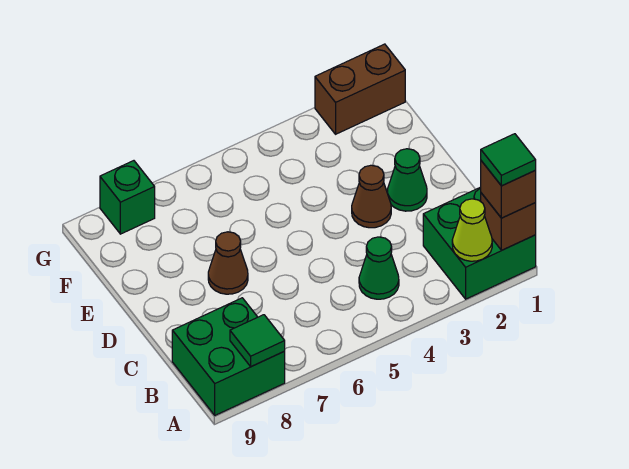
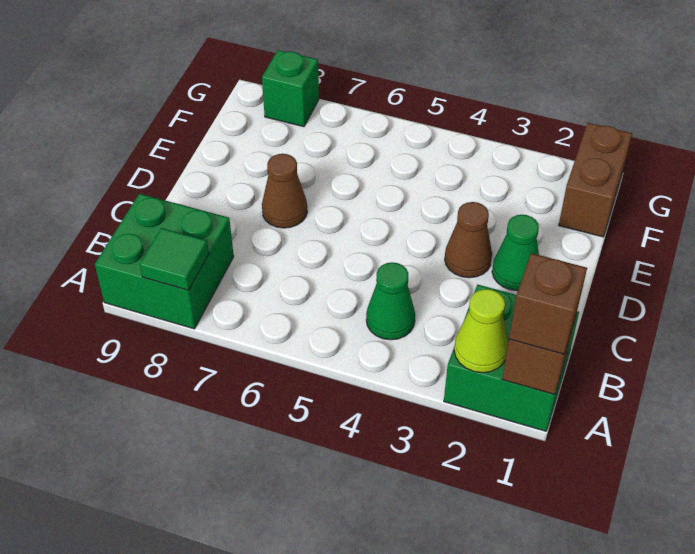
green 1x1 tile [481,134,536,186] -> none
brown 1x2 brick [315,44,405,134] -> brown 1x2 brick turned to [559,123,632,237]

